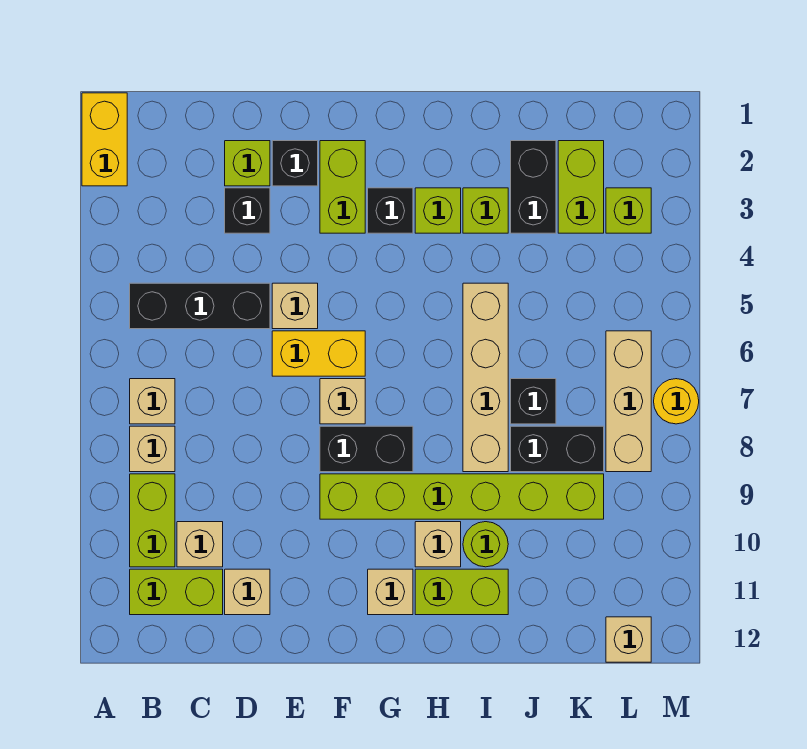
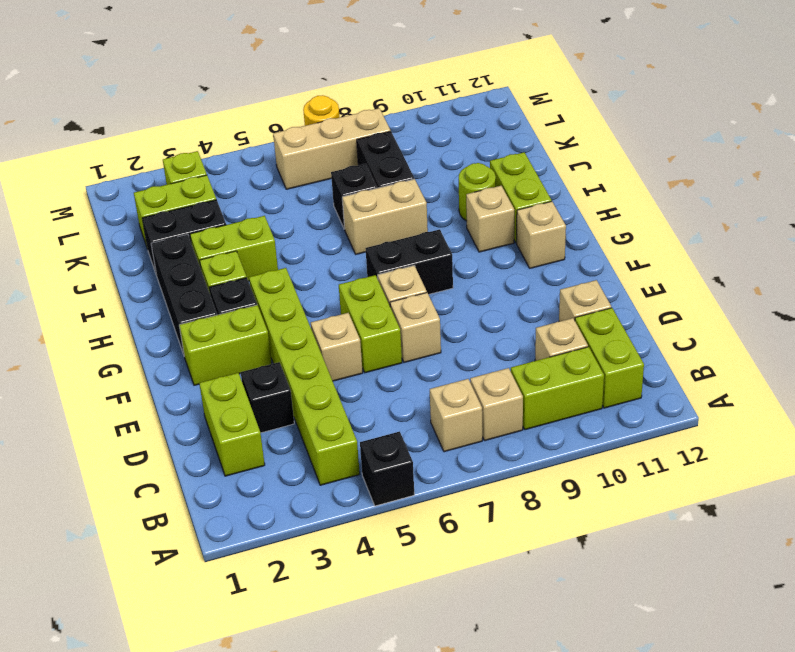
yellow 1x2 brick [82,93,127,186] -> none
black 1x3 brick [130,283,270,329] -> black 1x3 brick moved to [151,234,217,355]
lime 1x1 brick [225,141,270,186] -> lime 1x2 brick [199,373,265,476]
black 1x1 brick [272,141,318,186] -> black 1x1 brick moved to [360,431,414,506]
yellow 1x2 brick [272,331,365,376] -> lime 1x2 brick [339,275,402,373]
black 1x2 brick [320,426,413,472] -> black 1x2 brick turned to [366,229,453,294]
lime 1x6 brick [320,474,604,519] -> lime 1x6 brick moved to [249,268,360,485]
lime 1x1 brick [463,188,508,233] -> lime 1x2 brick [190,216,278,281]
tan 1x4 brick [463,283,508,472] -> tan 1x2 brick [342,179,428,254]
tan 1x1 brick [606,617,651,662] -> tan 1x1 brick moved to [390,293,441,362]

